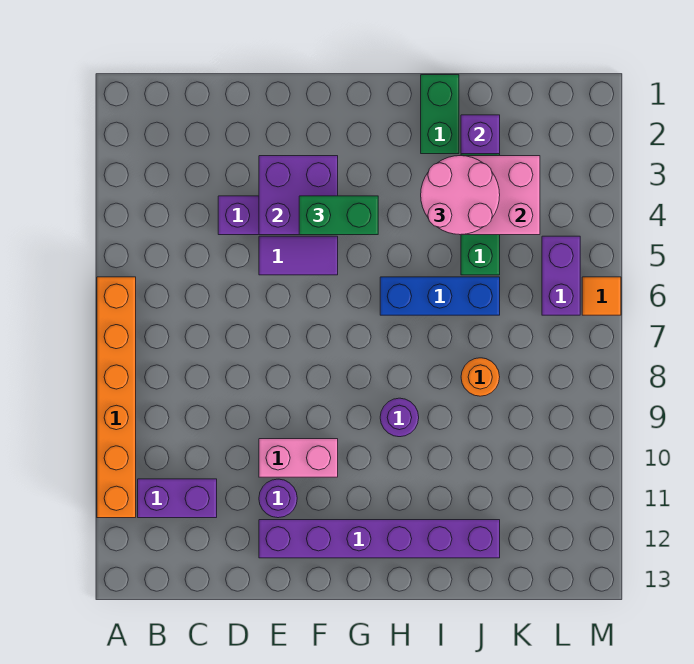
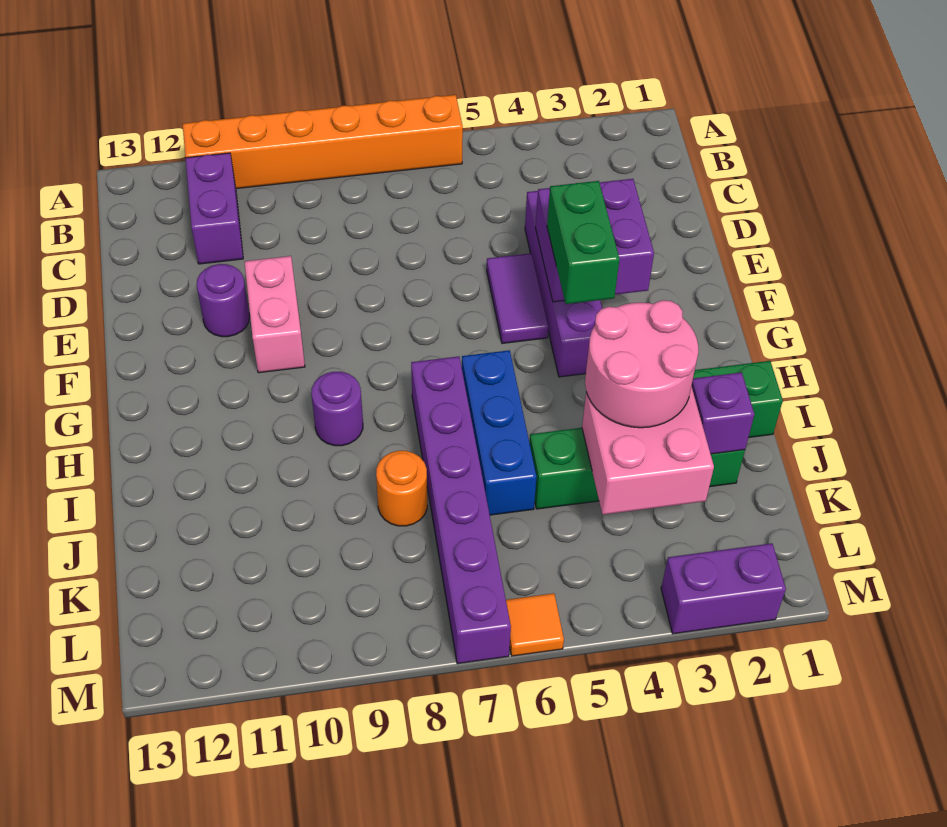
purple 1x6 brick [259,520,500,558] -> purple 1x6 brick moved to [411,356,511,664]
purple 1x2 brick [542,236,580,315] -> purple 1x2 brick moved to [661,543,786,634]

